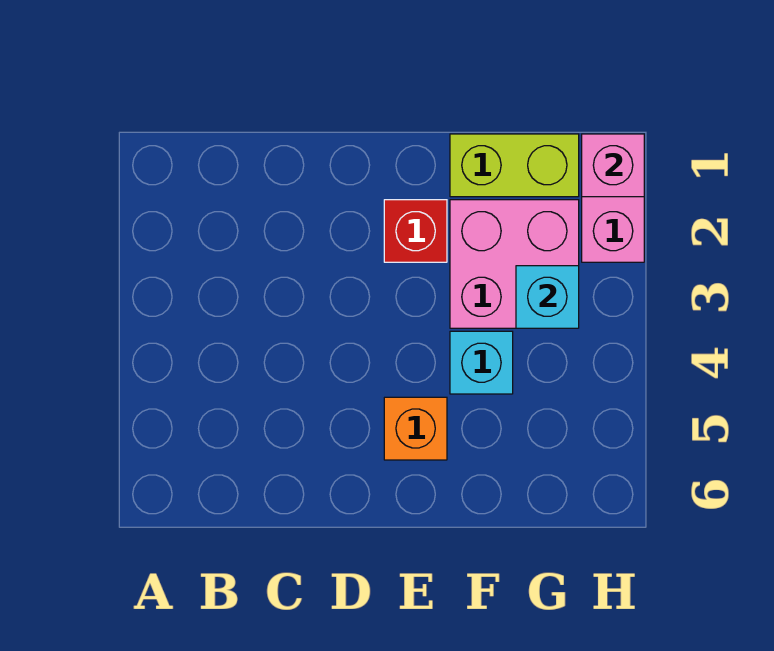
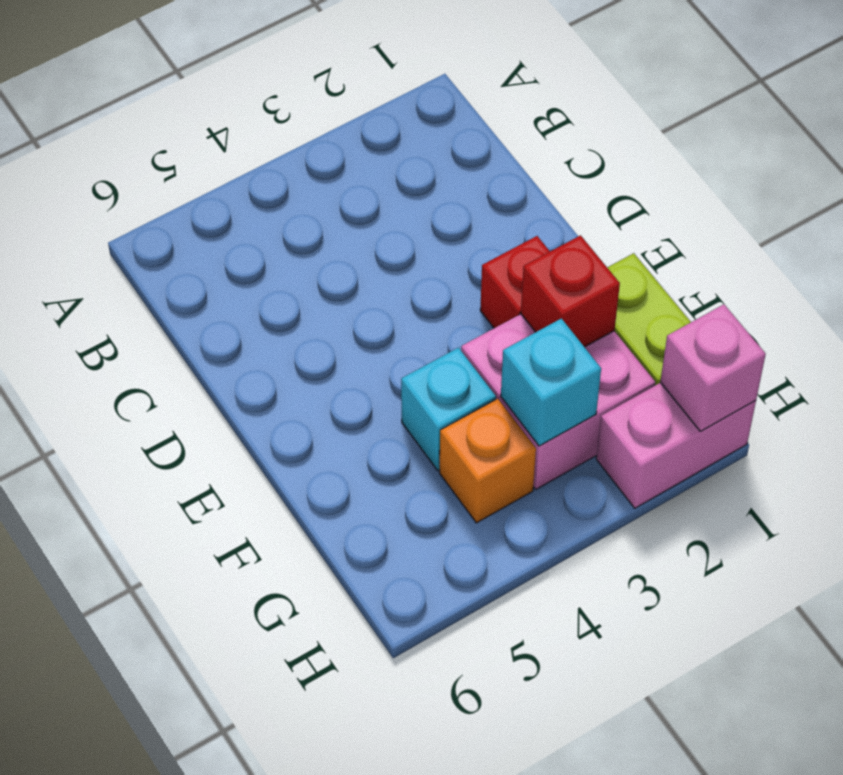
orange 1x1 brick [384,397,447,460] -> orange 1x1 brick moved to [440,399,536,523]
none -> red 1x1 brick [521,235,620,347]

